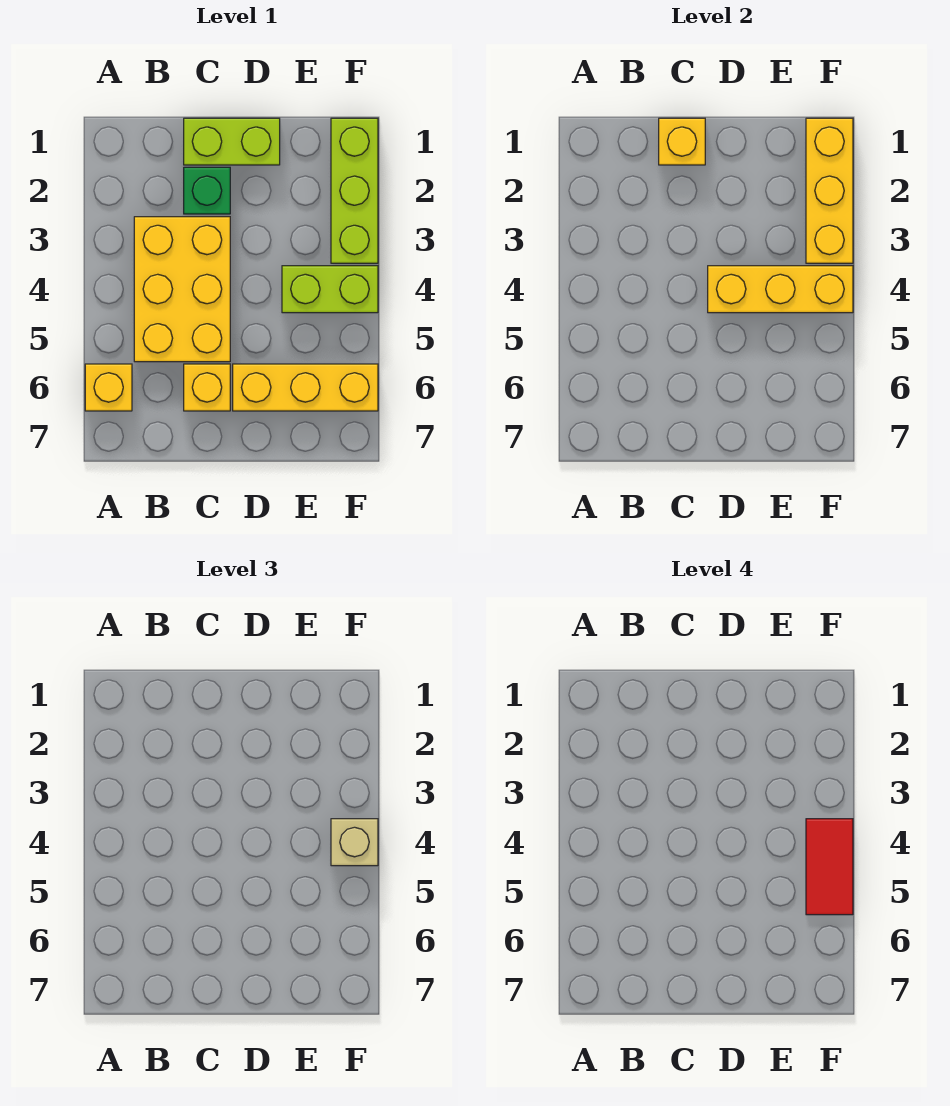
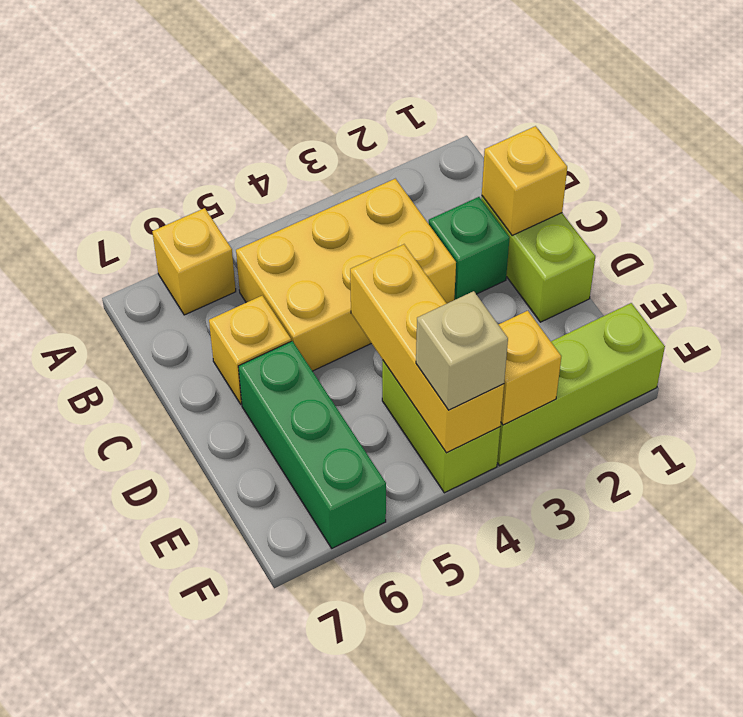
yellow 1x3 brick [233,364,378,411] -> green 1x3 brick [238,341,386,548]
yellow 1x3 brick [806,118,853,263] -> yellow 1x1 brick [498,311,561,425]
red 1x2 tile [806,819,853,915] -> none

